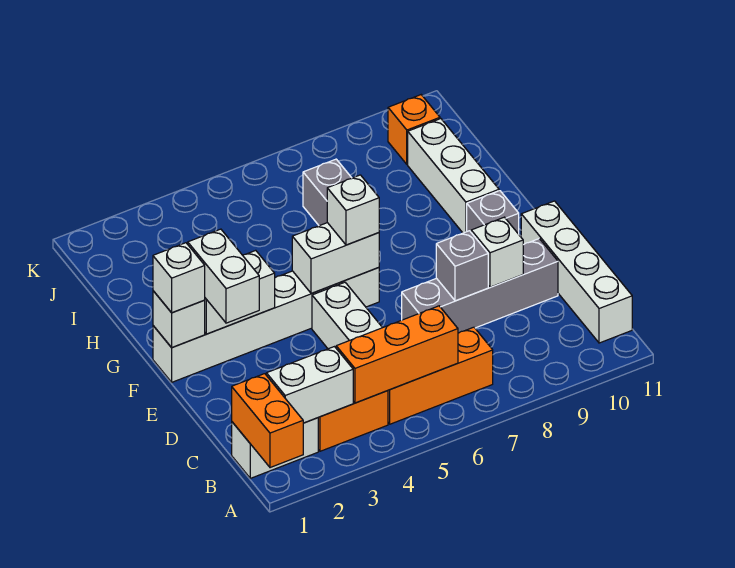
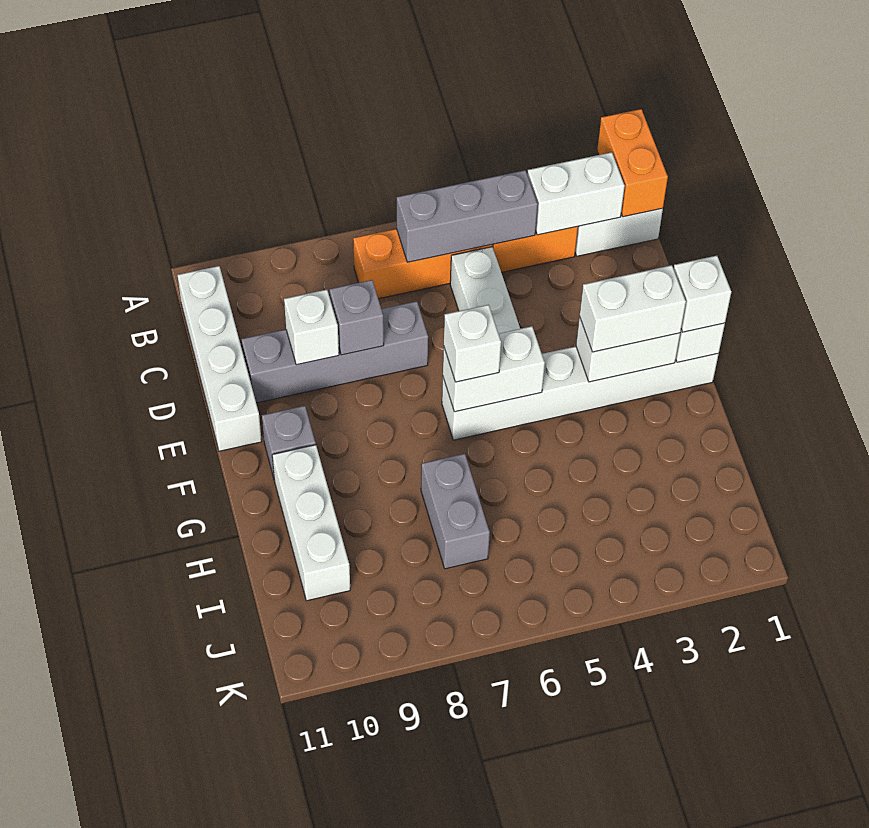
orange 1x3 brick [336,306,458,403] -> grey 1x3 brick [397,170,538,262]
white 1x2 brick [188,229,259,323] -> white 1x2 brick turned to [580,265,686,352]
orange 1x1 brick [388,95,440,164] -> none

